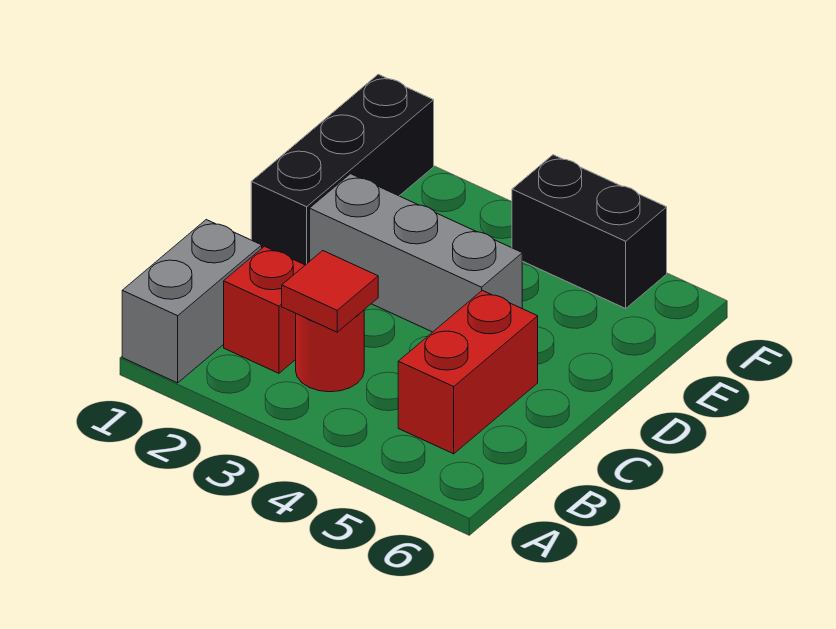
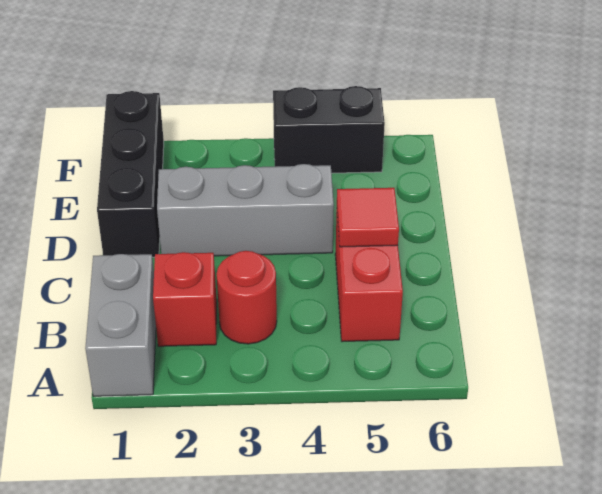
red 1x1 tile [282,251,378,332] -> red 1x1 tile moved to [337,188,399,247]

